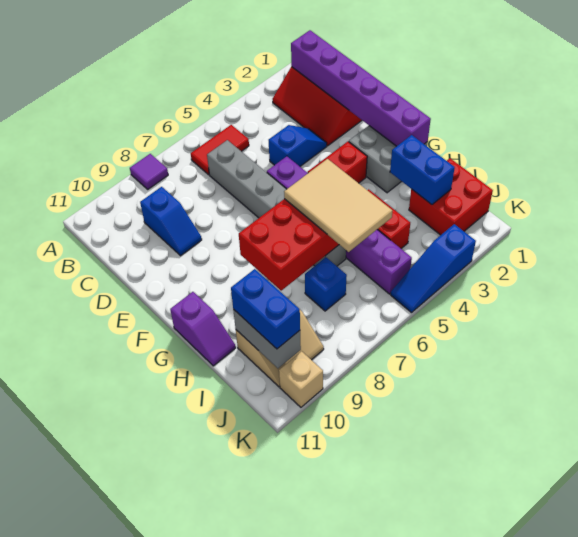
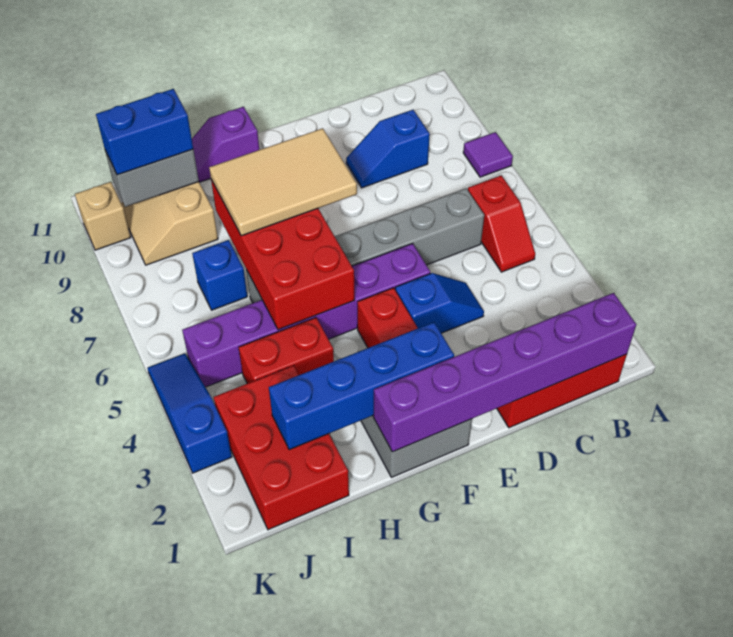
red 1x2 tile [191,125,249,175] -> red 1x2 slope [468,175,535,272]
blue 1x2 slope [269,125,327,166] -> blue 1x2 slope turned to [395,273,484,333]
tan 2x3 tile [284,159,392,252] -> tan 2x3 tile moved to [209,128,357,236]
blue 1x2 brick [390,135,455,205] -> blue 1x4 brick [269,322,454,450]
red 2x2 brick [409,158,493,235] -> red 2x3 brick [214,366,349,530]

